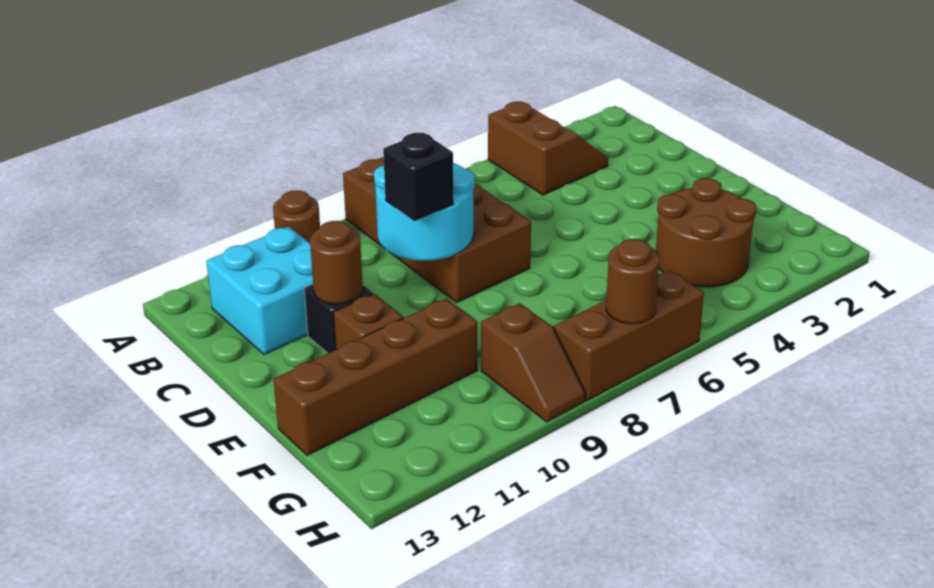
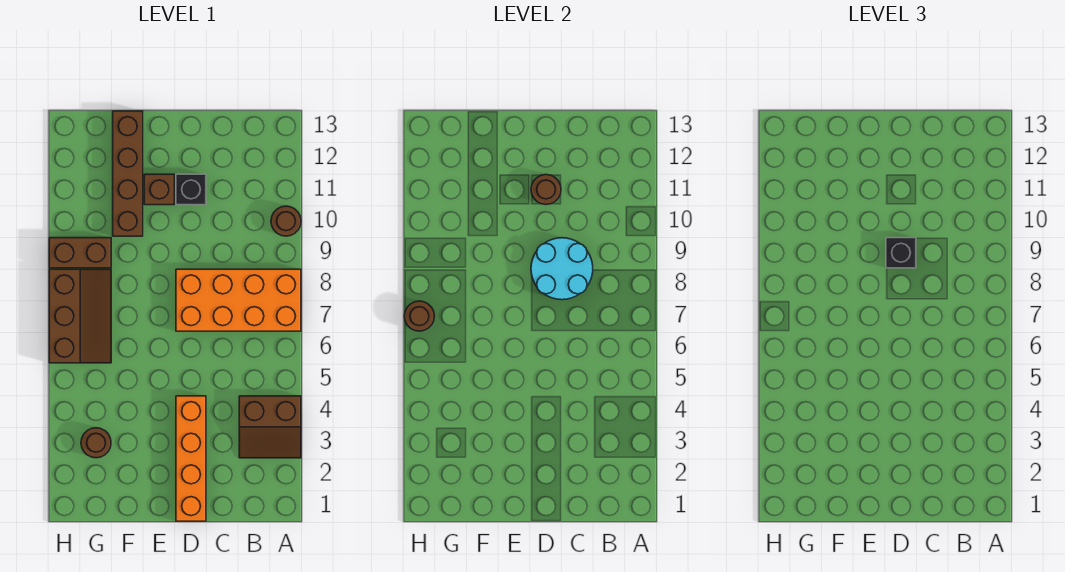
brown 2x4 brick [343,157,531,302] -> orange 2x4 brick [176,269,301,331]
cyan 2x2 brick [206,227,313,354] -> none
none -> orange 1x4 brick [176,396,206,521]
brown 2x2 round brick [656,178,756,287] -> brown 1x1 round brick [81,428,111,458]
brown 1x2 slope [481,303,586,422] -> brown 1x2 brick [49,238,111,268]

